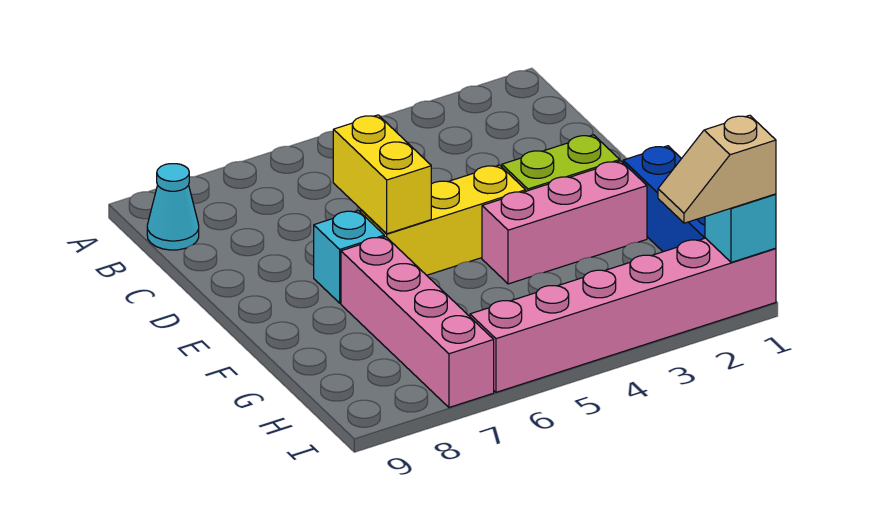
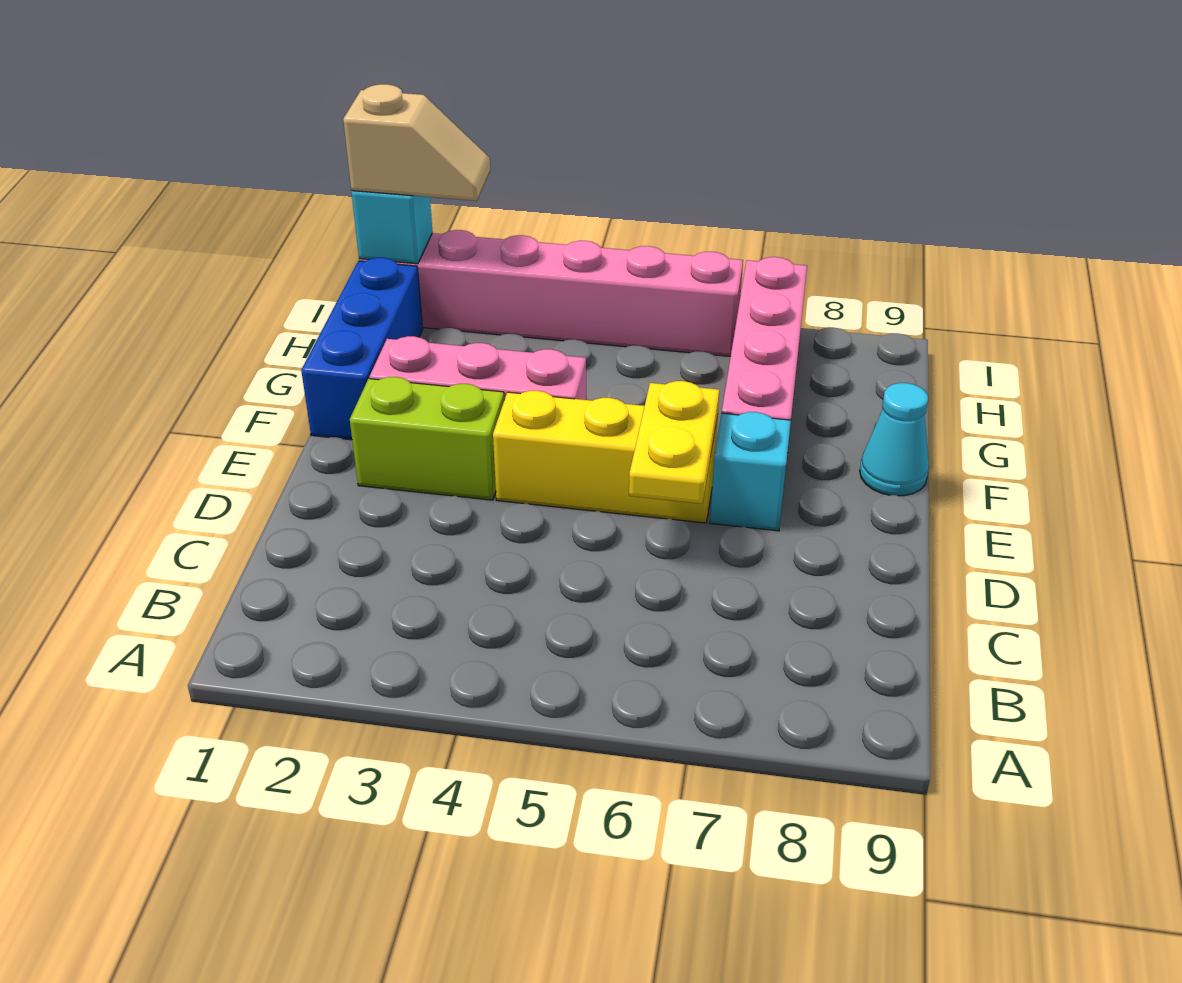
cyan 1x1 cone [147,164,199,250] -> cyan 1x1 cone moved to [860,383,929,496]
yellow 1x2 brick [333,115,431,234] -> yellow 1x2 plate [629,381,719,504]

